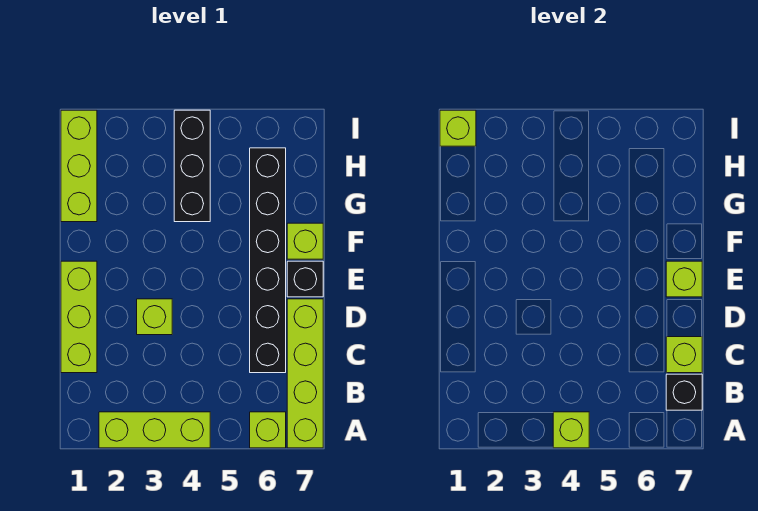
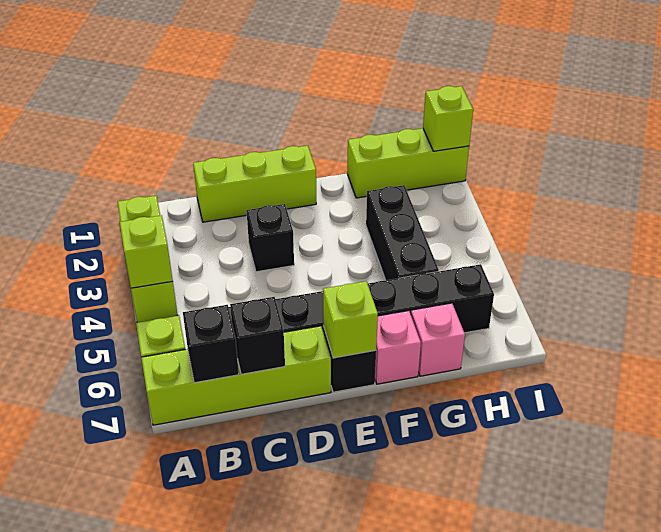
lime 1x1 brick [666,337,702,373] -> black 1x1 brick [230,297,285,374]
lime 1x1 brick [137,299,172,335] -> black 1x1 brick [246,204,294,272]
lime 1x1 brick [287,223,323,259] -> pink 1x1 brick [375,311,421,384]
black 1x3 brick [174,110,210,222] -> black 1x3 brick turned to [366,185,439,280]
none -> pink 1x1 brick [411,303,465,376]

